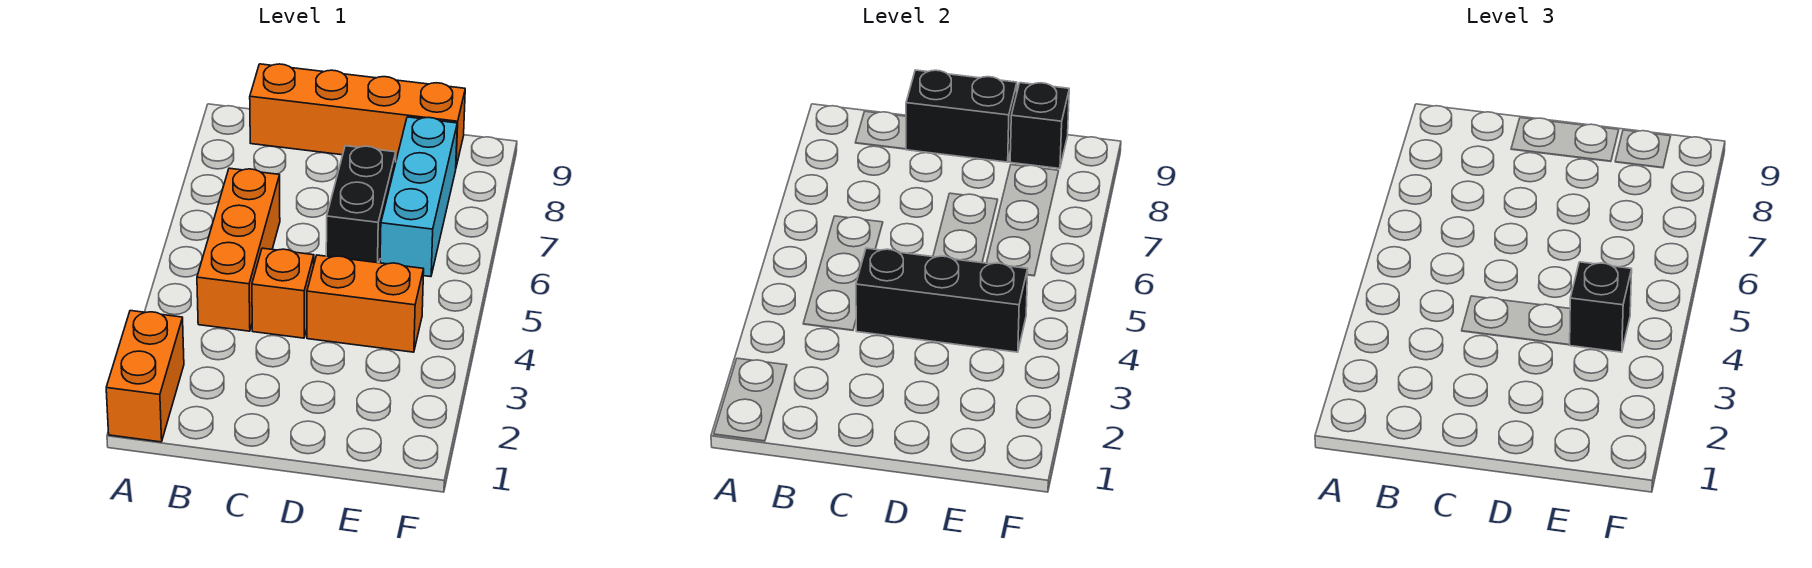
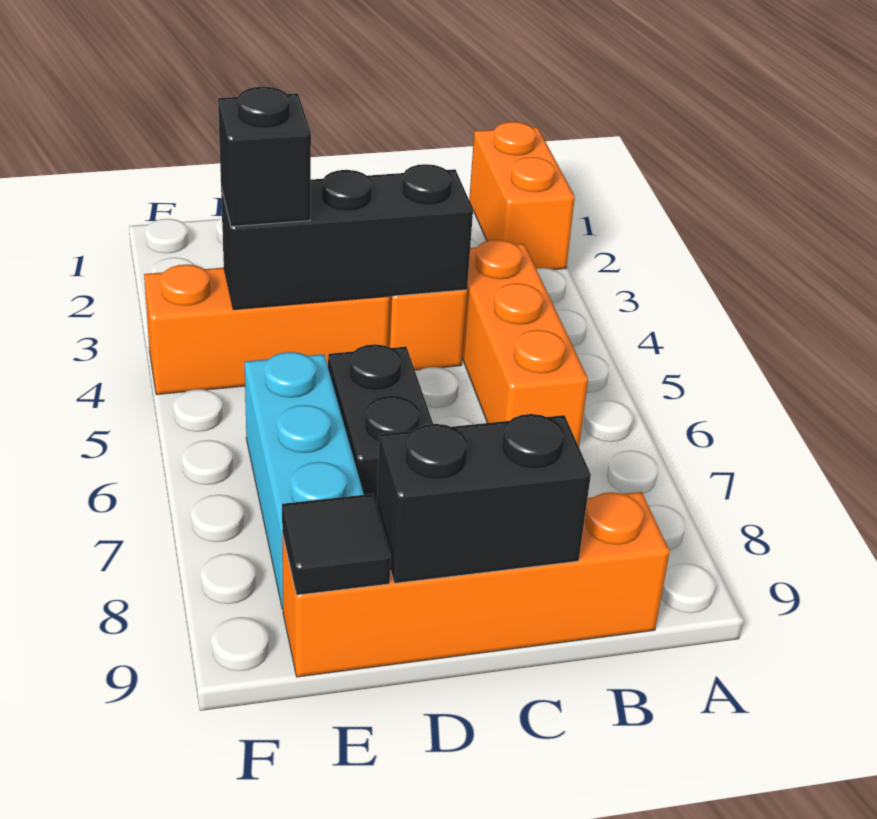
orange 1x2 brick [307,255,424,352] -> orange 1x3 brick [144,264,389,395]
black 1x1 brick [1010,83,1069,169] -> black 1x1 tile [282,494,391,595]

